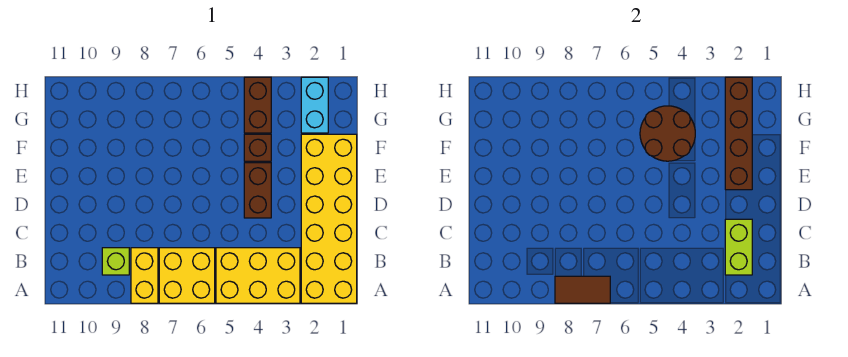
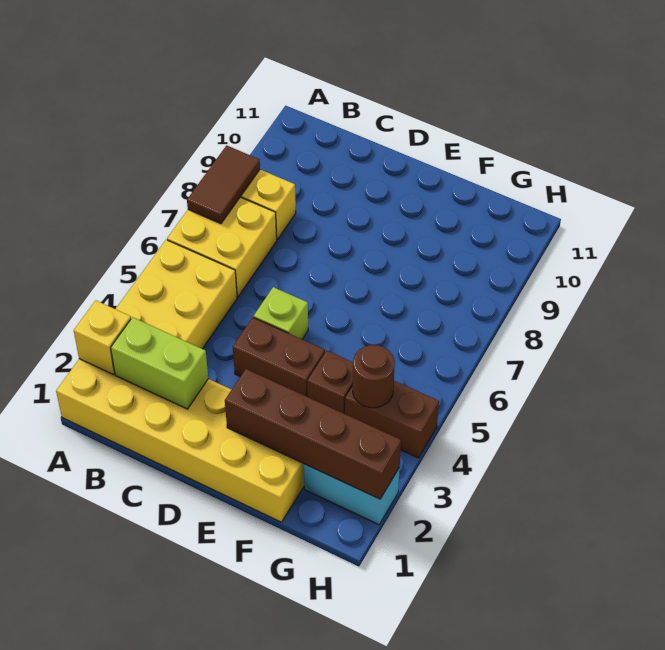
none -> yellow 1x1 brick [74,301,131,375]
lime 1x1 brick [102,248,129,275] -> lime 1x1 brick moved to [254,287,308,339]
brown 2x2 round brick [640,106,695,161] -> brown 1x1 round brick [353,345,395,408]

